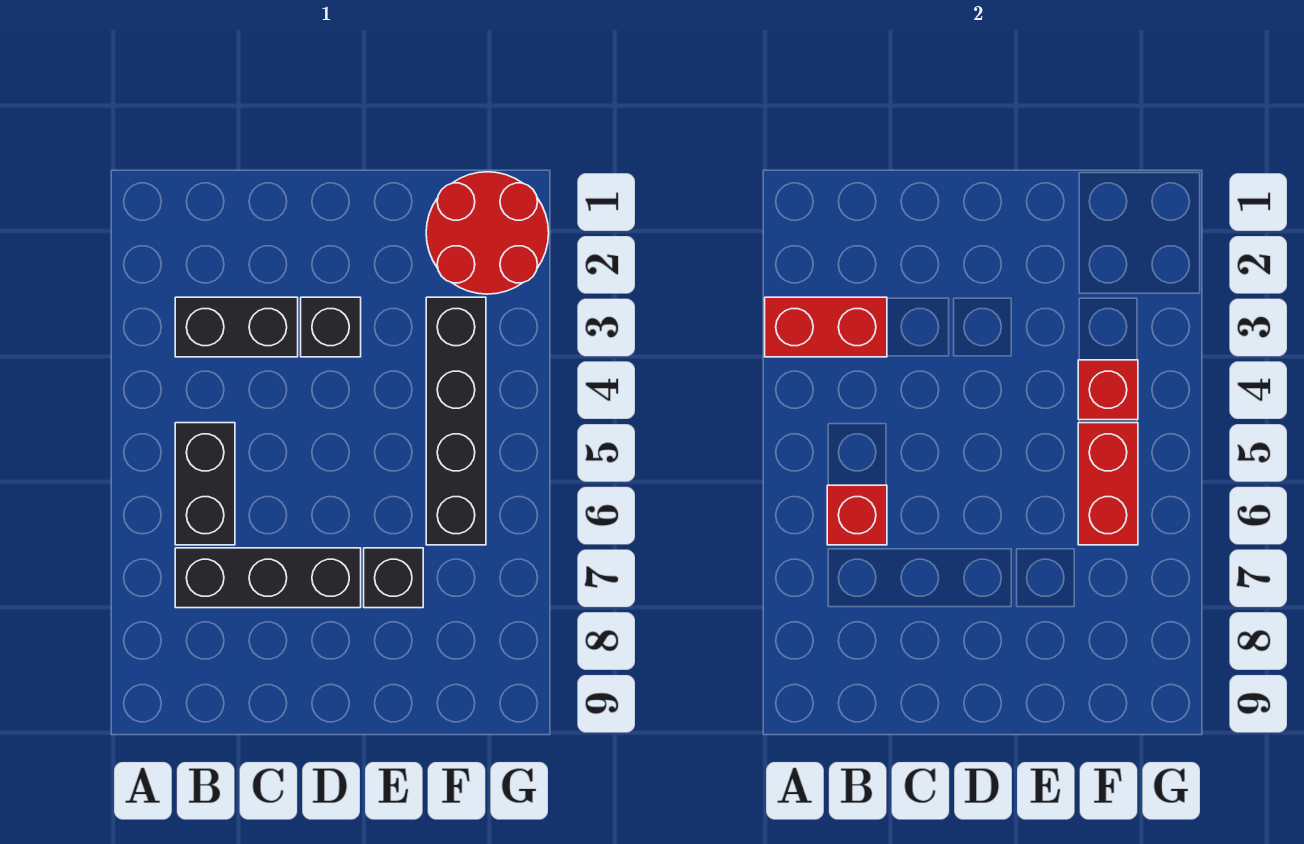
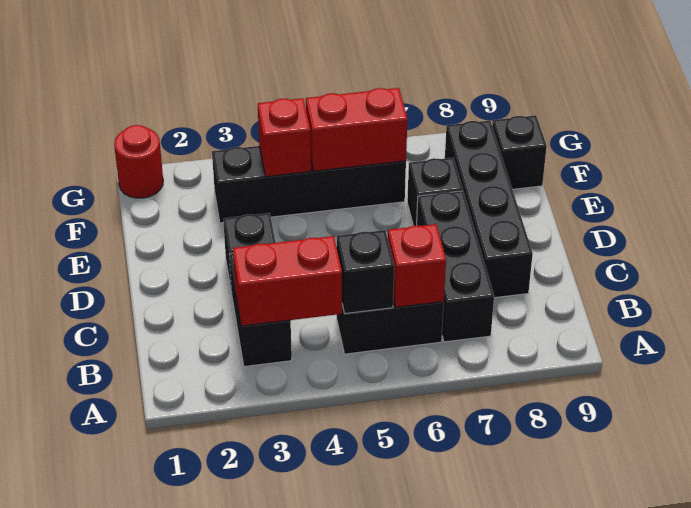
red 1x2 brick [765,297,887,357] -> red 1x2 brick turned to [233,236,342,326]
none -> black 1x1 brick [337,230,394,314]
none -> black 1x4 brick [445,120,533,298]
red 2x2 round brick [426,172,549,294] -> red 1x1 round brick [114,125,163,198]
none -> black 1x1 brick [492,115,547,189]

